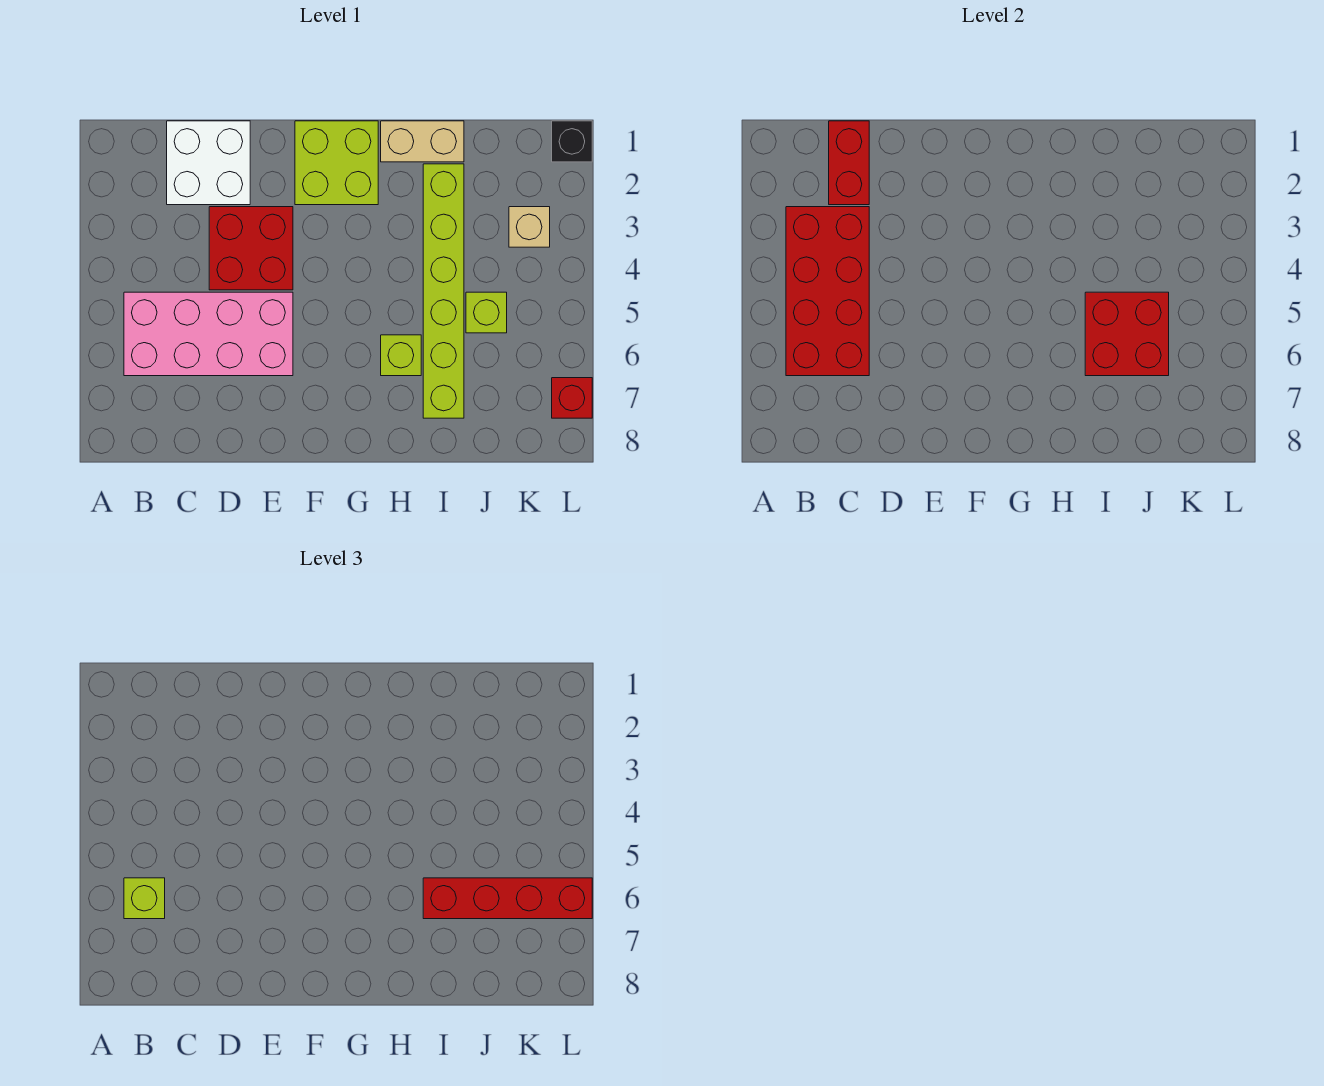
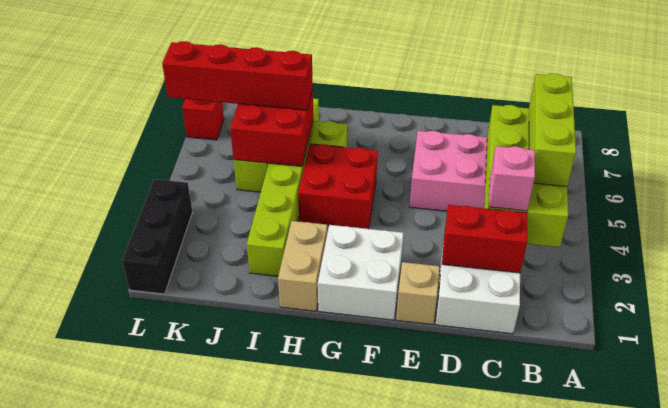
red 2x4 brick [786,207,869,376] -> lime 2x4 brick [484,105,568,247]
lime 1x1 brick [124,878,165,919] -> lime 1x3 brick [529,73,576,187]
red 1x2 brick [829,121,869,205] -> red 1x2 brick turned to [442,205,527,273]
none -> pink 1x1 brick [489,146,535,211]
red 2x2 brick [209,207,293,290] -> red 2x2 brick moved to [298,144,378,229]
lime 2x2 brick [295,121,378,205] -> white 2x2 brick [318,225,403,320]
tan 1x2 brick [381,121,464,162] -> tan 1x2 brick turned to [278,221,327,311]
tan 1x1 brick [509,207,550,247] -> tan 1x1 brick moved to [396,262,440,325]
black 1x1 brick [552,121,592,162] -> black 1x3 brick [122,179,192,294]

